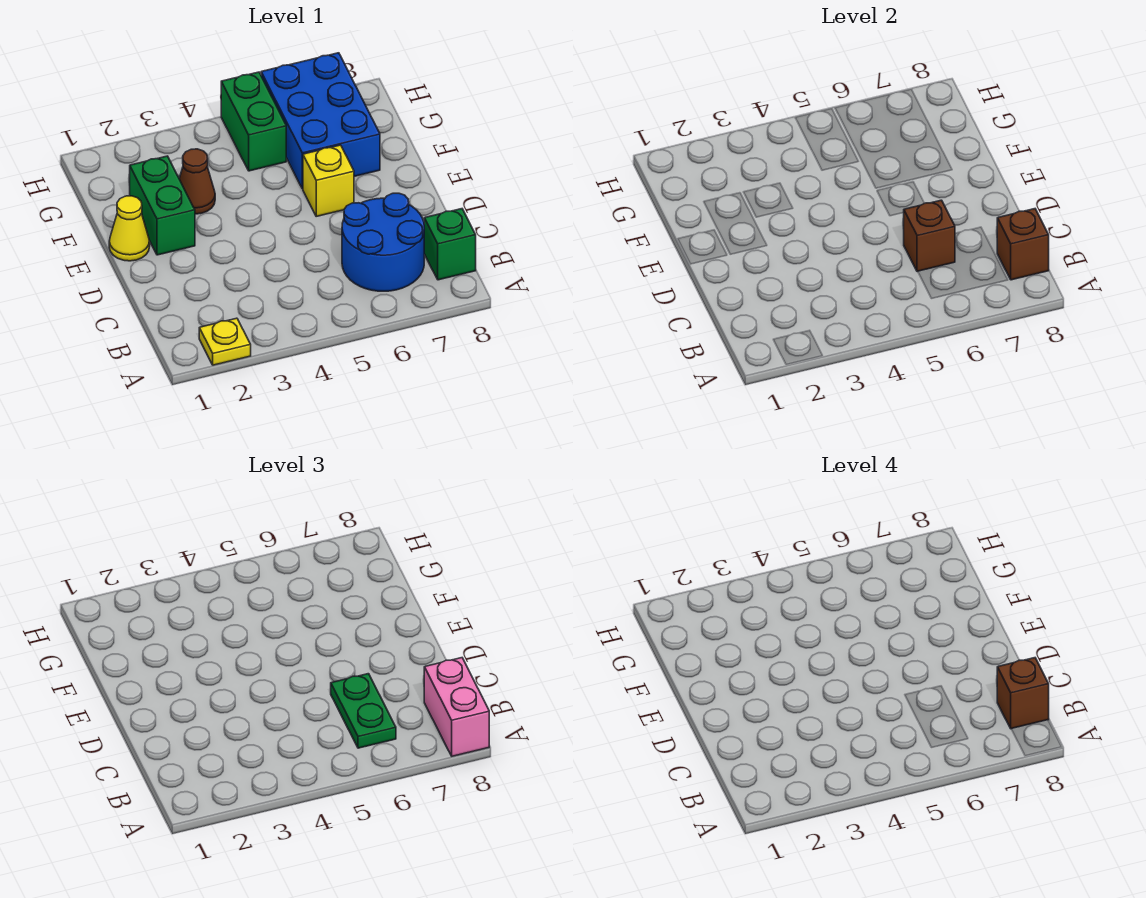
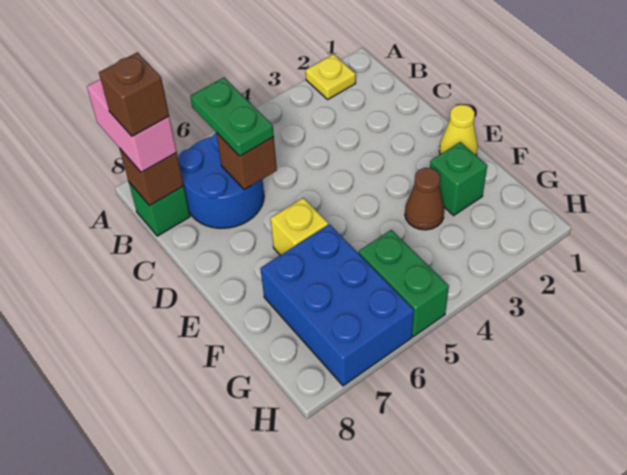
green 1x2 brick [130,156,195,255] -> green 1x1 brick [430,142,487,215]

